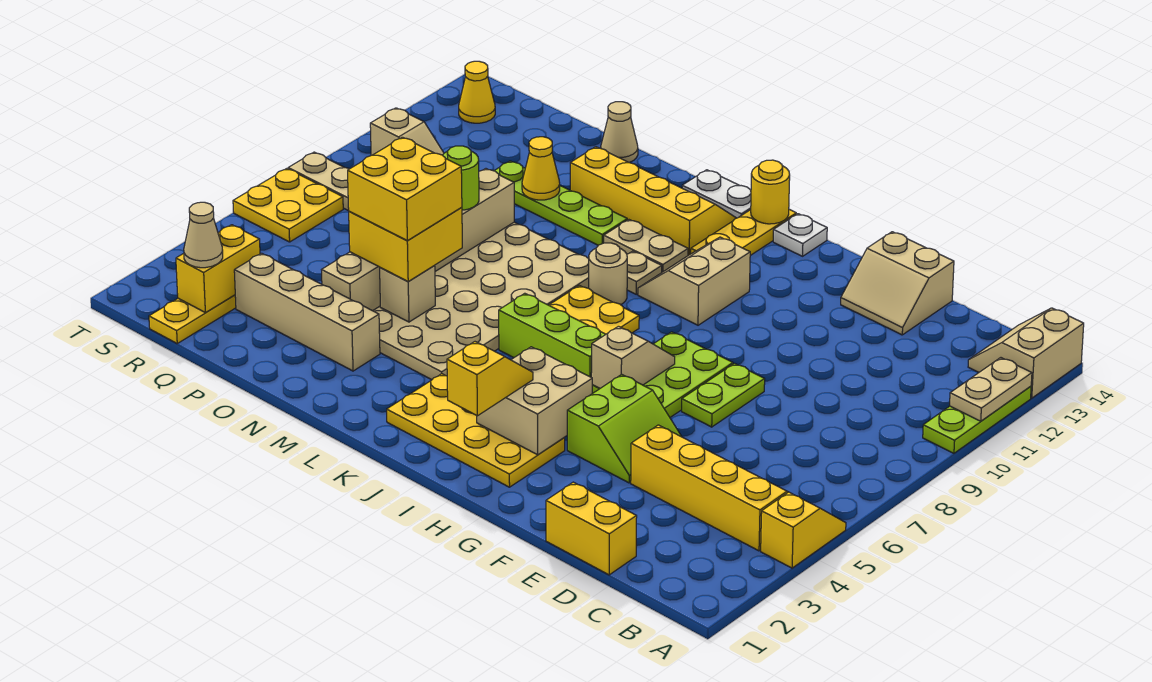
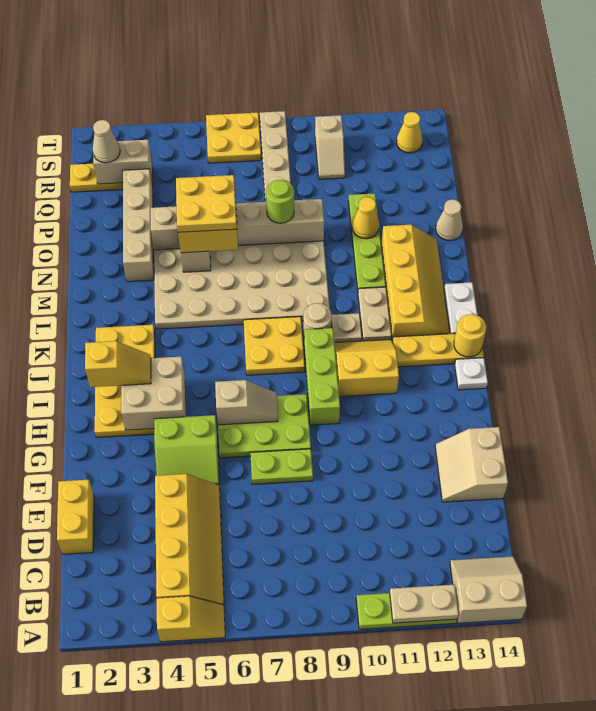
lime 1x3 brick [499,293,606,377] -> lime 1x3 brick moved to [304,328,340,425]
tan 2x2 slope [638,237,750,325] -> yellow 2x2 slope [334,340,399,397]
yellow 2x2 brick [348,137,462,241] -> yellow 2x2 plate [176,175,237,232]
yellow 1x2 brick [176,225,260,313] -> tan 1x2 brick [93,140,152,184]

